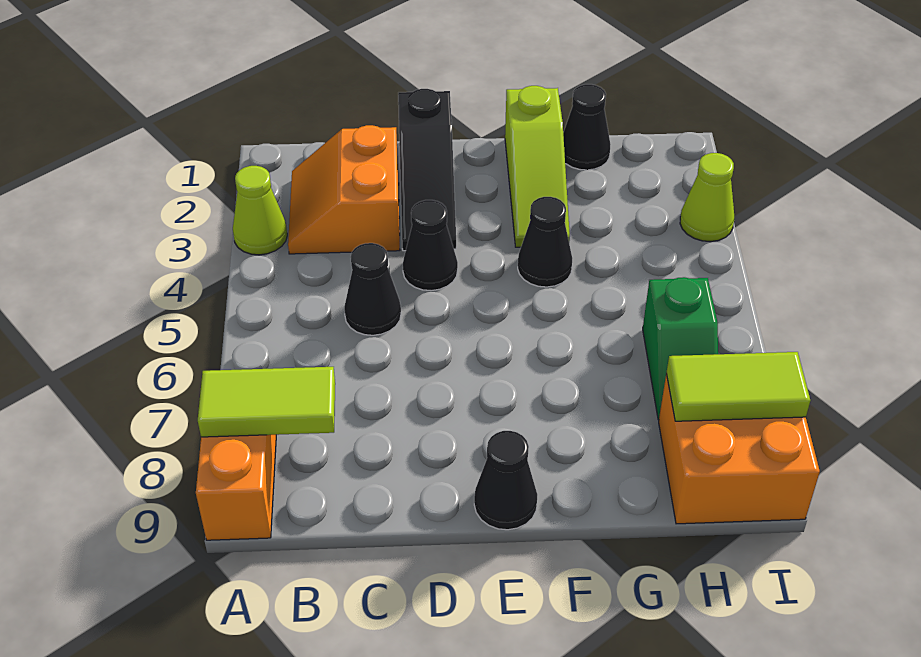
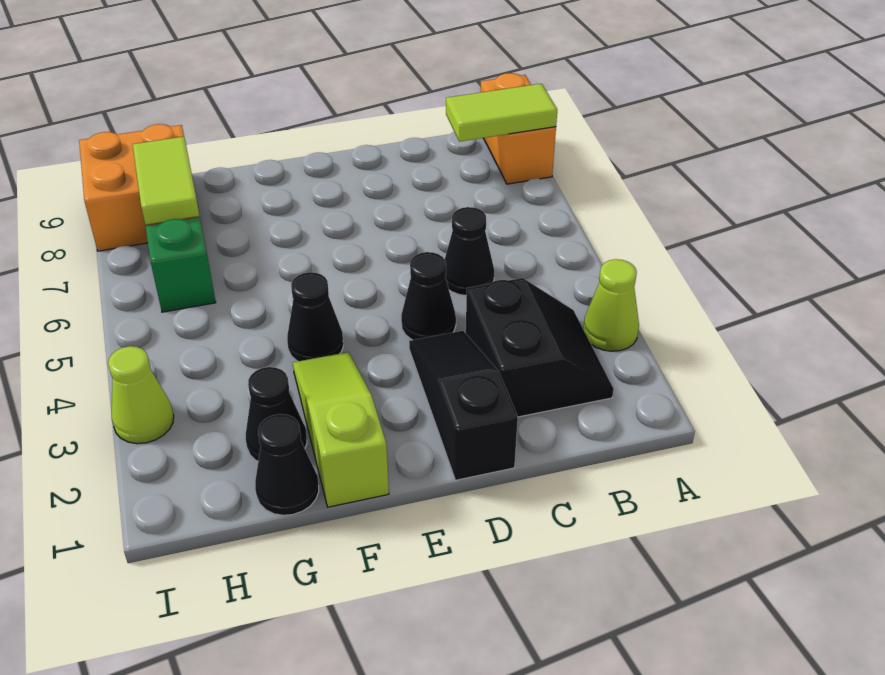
orange 2x2 slope [288,125,400,254] -> black 2x2 slope [466,278,614,417]
black 1x1 cone [474,431,537,530] -> black 1x1 cone moved to [246,367,307,461]
lime 1x2 tile [666,352,810,421] -> lime 1x2 tile turned to [133,137,200,225]

